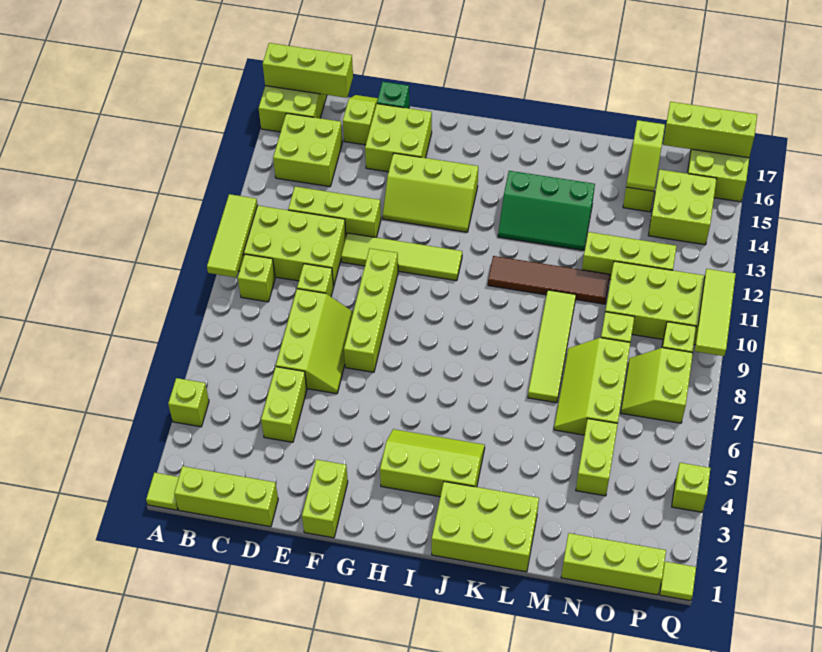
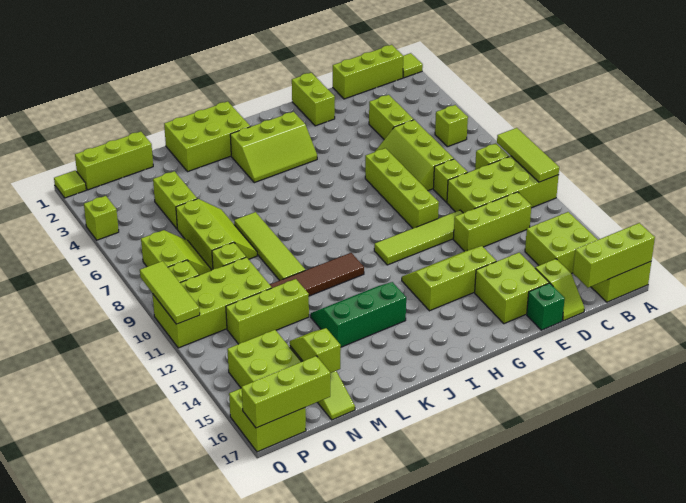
lime 1x1 brick [168,378,209,427] -> lime 1x1 brick moved to [435,105,468,147]

